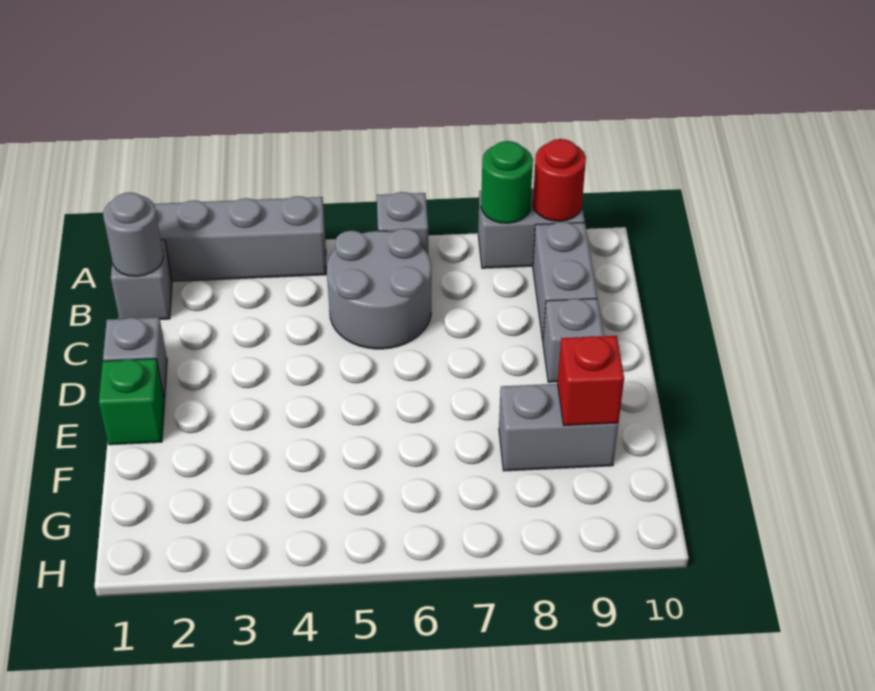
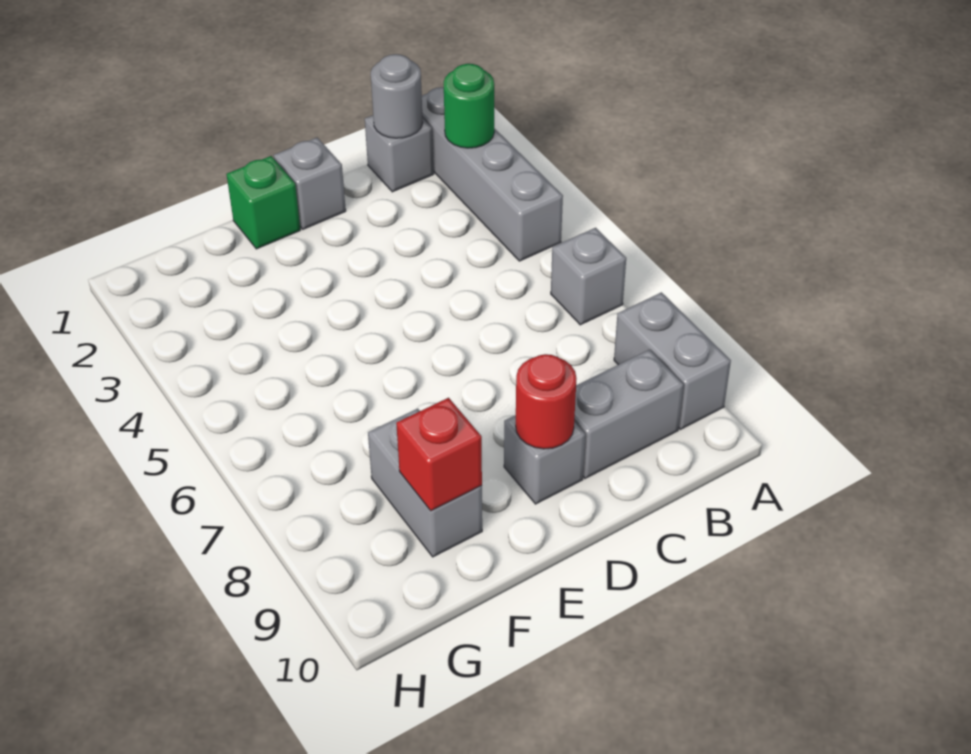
green 1x1 round brick [481,141,533,223] -> green 1x1 round brick moved to [444,64,494,148]
red 1x1 round brick [533,139,586,221] -> red 1x1 round brick moved to [516,354,577,449]
grey 2x2 round brick [327,228,431,349] -> none

